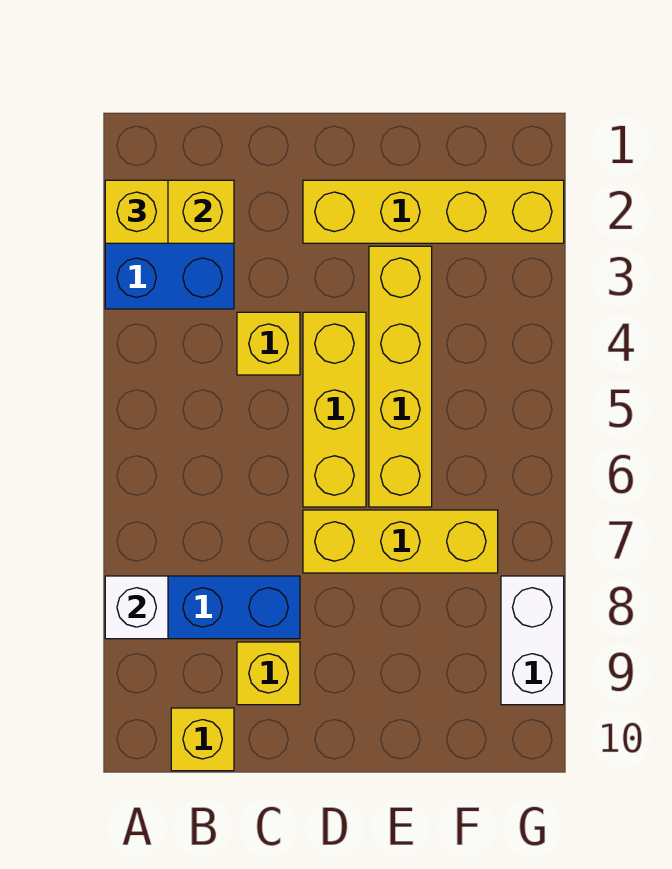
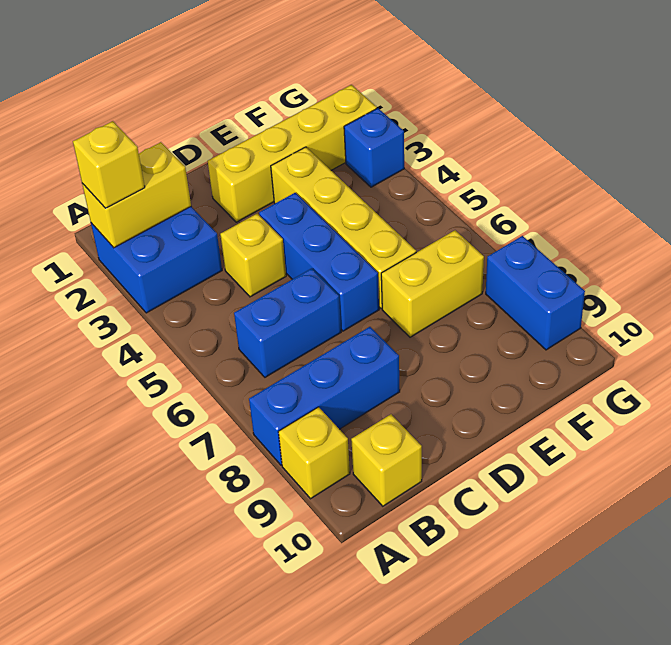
white 1x1 brick [105,576,168,639] -> none
none -> blue 1x2 brick [234,268,341,377]
yellow 1x1 brick [237,642,300,705] -> yellow 1x1 brick moved to [278,407,350,499]
yellow 1x3 brick [303,312,366,507] -> blue 1x3 brick [259,193,379,331]
yellow 1x3 brick [303,510,498,573] -> yellow 1x2 brick [381,230,484,337]
none -> blue 1x1 brick [344,108,404,187]
white 1x2 brick [501,576,564,705] -> blue 1x2 brick [486,236,585,350]

